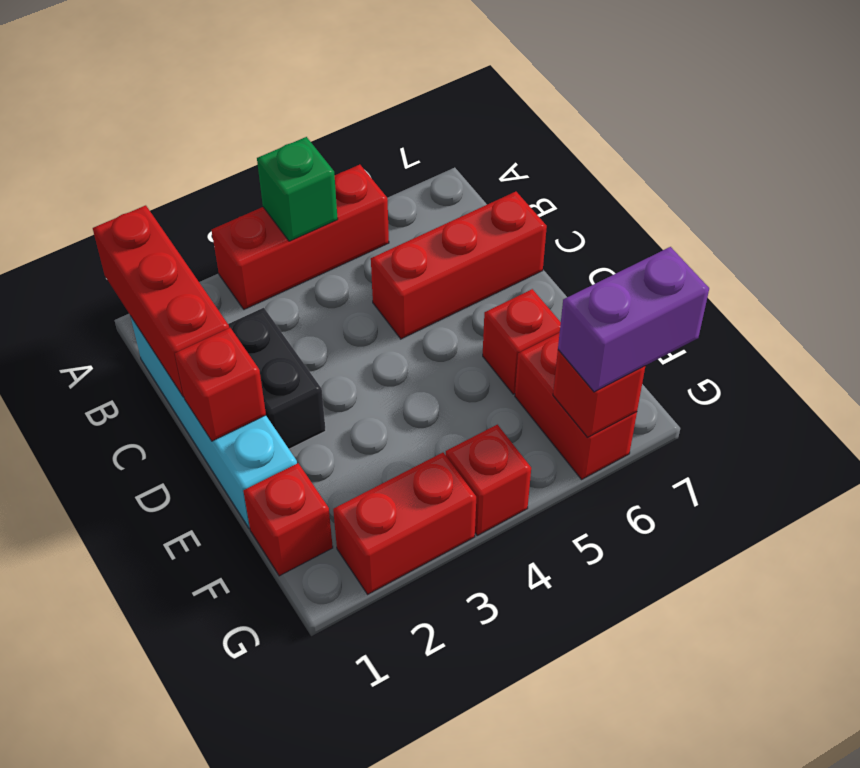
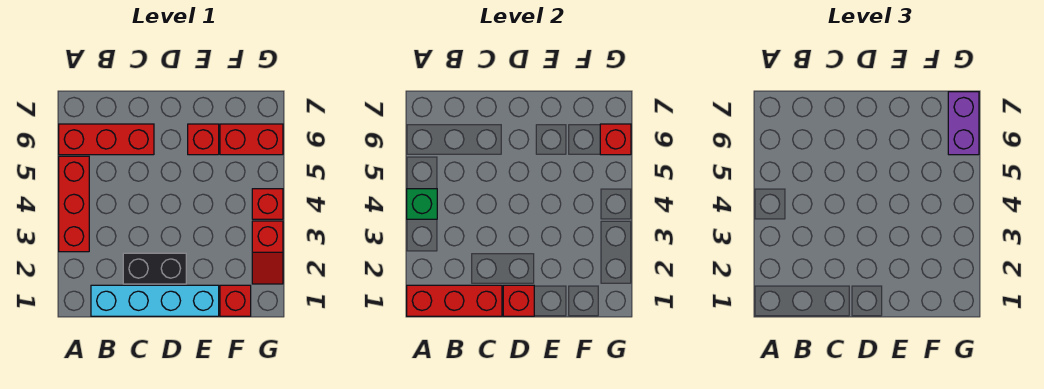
red 1x3 brick [371,192,547,339] -> red 1x3 brick turned to [59,124,154,155]
red 1x2 brick [333,453,476,594] -> red 1x2 slope [252,221,283,284]

